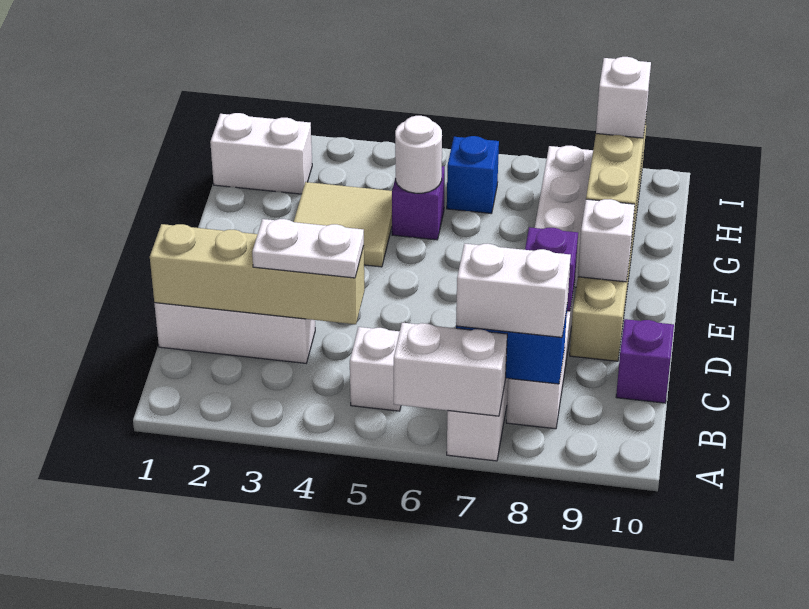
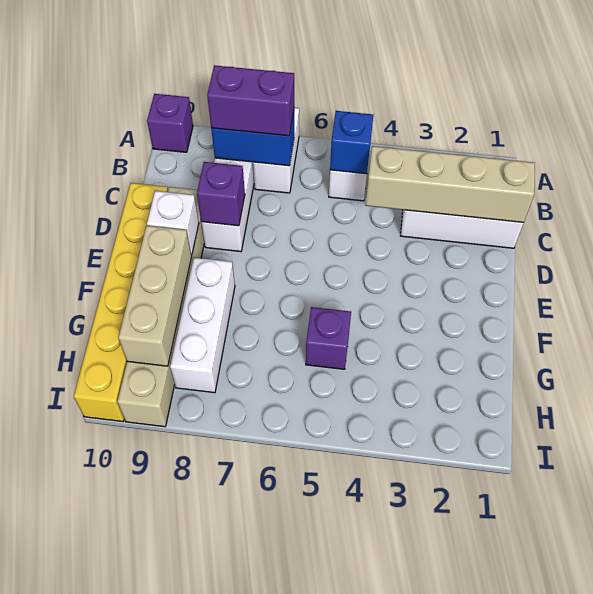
white 1x2 brick [394,323,507,416] -> none
white 1x2 brick [456,244,571,337] -> purple 1x2 brick [207,65,294,136]
white 1x2 plate [252,219,364,278] -> none
purple 1x1 brick [616,319,674,403] -> purple 1x1 brick moved to [147,94,193,152]
none -> yellow 1x6 brick [74,183,168,421]
tan 2x2 tile [294,182,392,267] -> none
white 1x1 round brick [395,116,442,193] -> none
white 1x2 brick [210,113,312,194] -> none
blue 1x1 brick [447,136,499,213] -> blue 1x1 brick moved to [330,111,373,174]
white 1x1 brick [596,57,651,138] -> none

